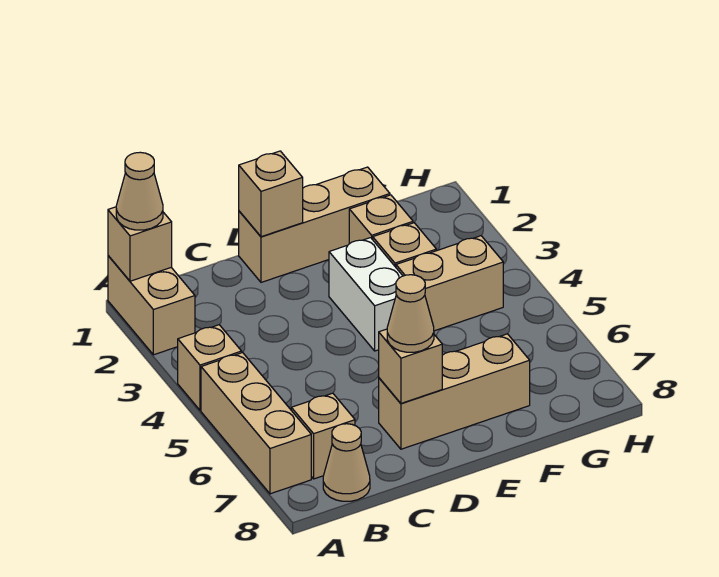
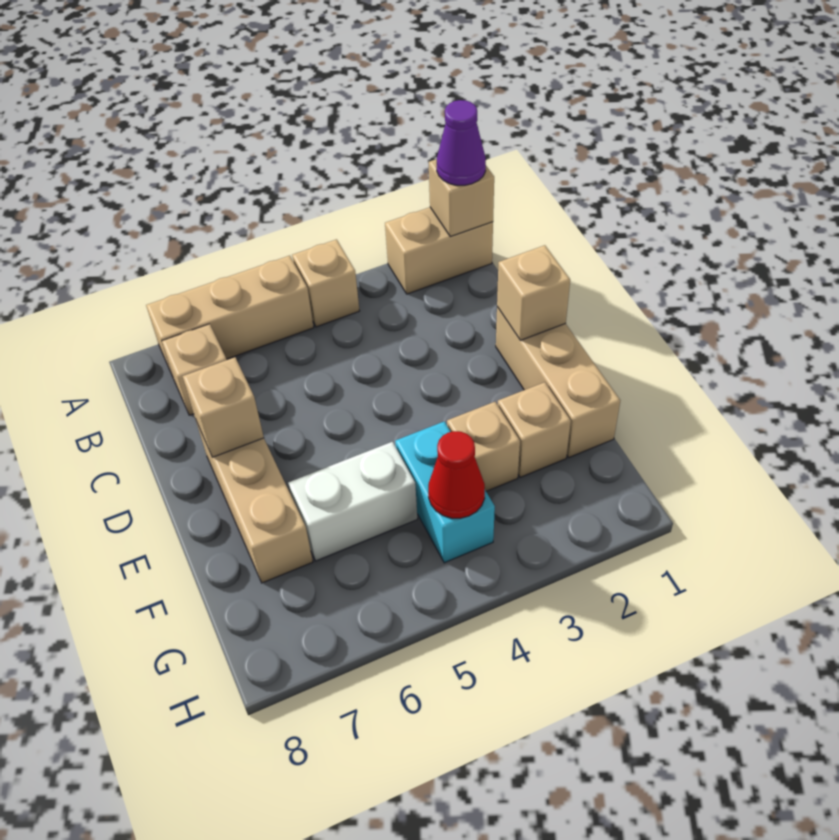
tan 1x1 cone [116,152,163,230] -> purple 1x1 cone [437,100,486,185]
tan 1x1 cone [323,424,370,501] -> none
tan 1x1 cone [387,275,434,352] -> none
white 1x2 brick [329,238,403,351] -> white 1x2 brick moved to [288,442,418,561]
tan 1x2 brick [396,236,503,331] -> cyan 1x2 brick [395,421,495,563]
none -> red 1x1 cone [428,431,485,518]

